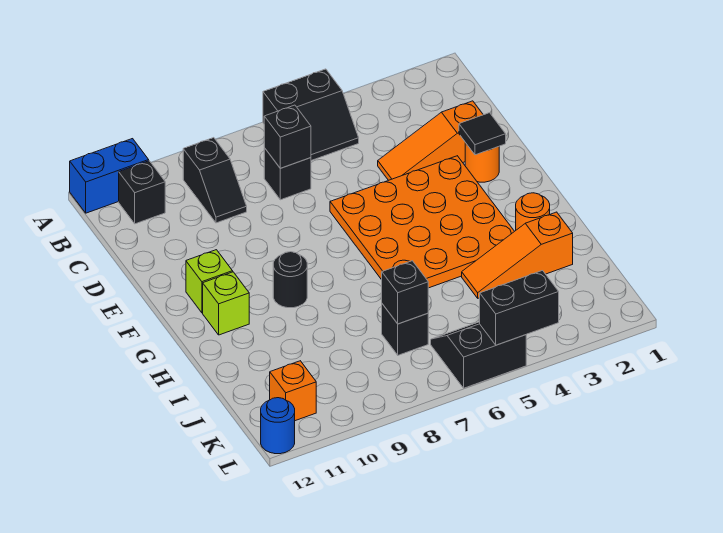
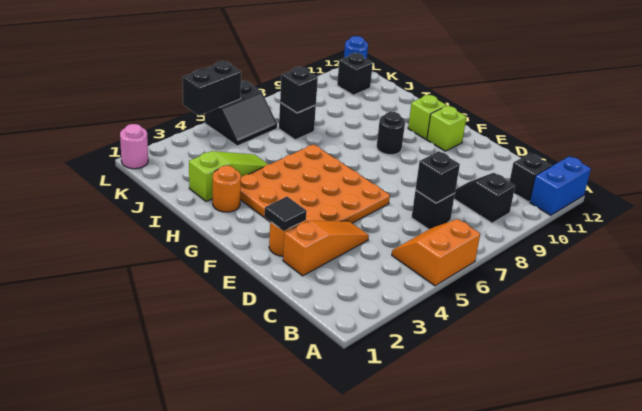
black 2x2 slope [263,69,359,161] -> orange 2x2 slope [392,219,480,286]
orange 1x3 slope [462,212,573,298] -> lime 1x3 slope [189,151,268,201]
orange 1x1 brick [270,361,316,421] -> black 1x1 brick [337,53,373,95]
none -> pink 1x1 round brick [120,124,148,169]

